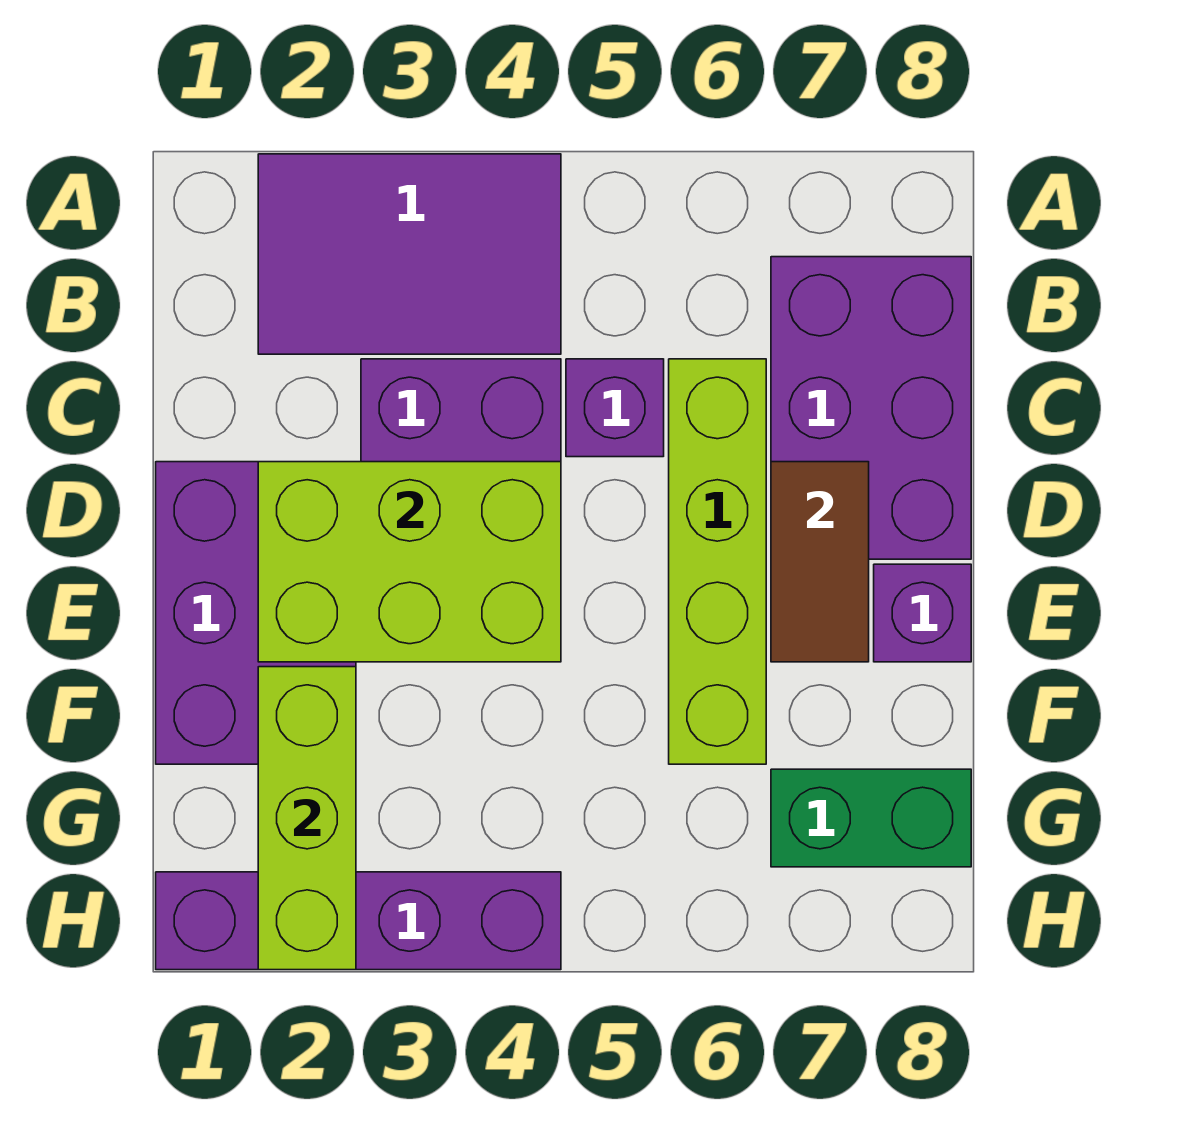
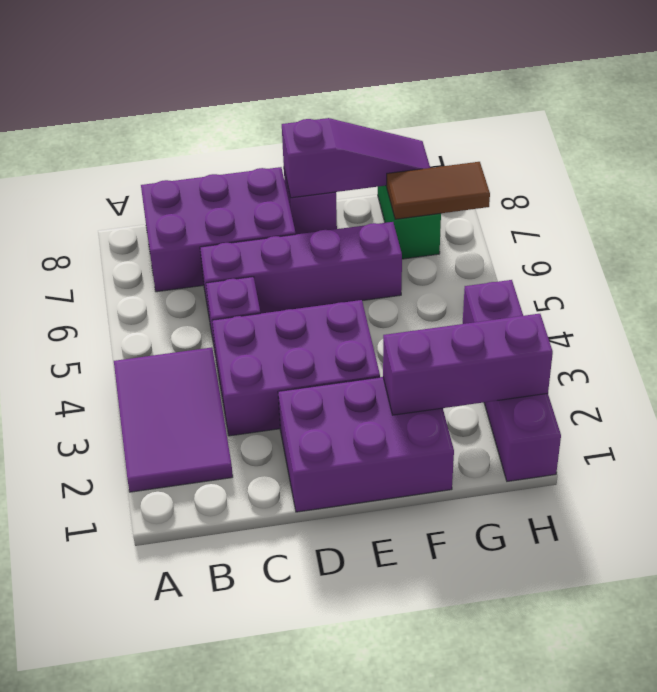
lime 1x4 brick [669,359,766,764] -> purple 1x4 brick [200,222,402,314]
lime 2x3 brick [258,462,561,662] -> none
brown 1x2 tile [771,462,869,662] -> brown 1x2 tile moved to [387,162,490,219]
none -> purple 1x3 slope [282,118,430,198]
lime 1x3 brick [258,667,356,970] -> purple 1x3 brick [383,314,553,415]

